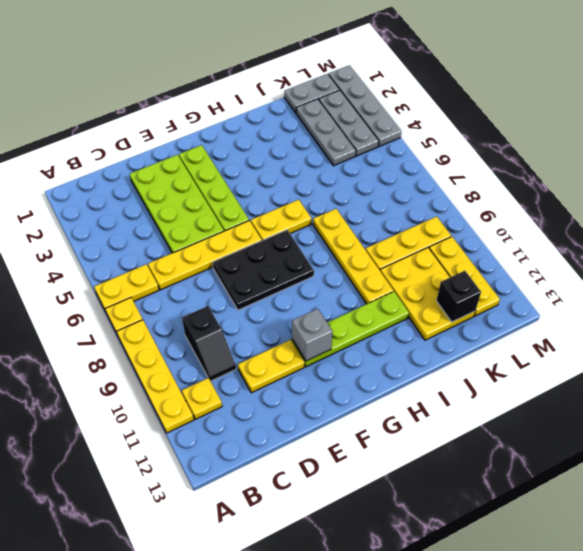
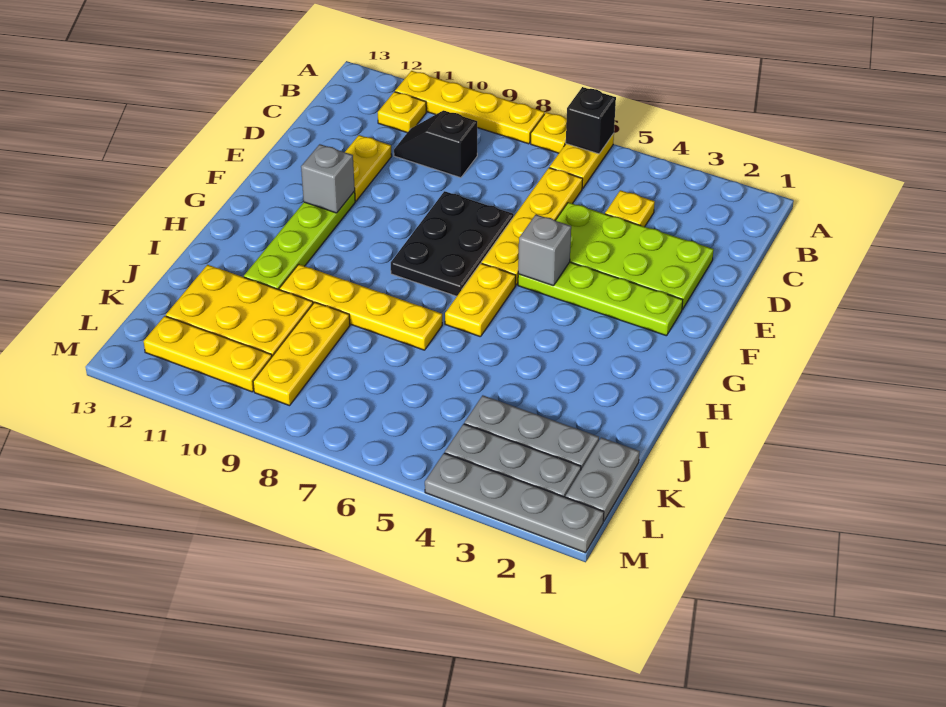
none -> yellow 1x1 plate [605,190,655,227]
none -> grey 1x1 brick [518,215,571,286]
black 1x1 brick [436,271,481,322] -> black 1x1 brick moved to [566,87,616,154]

